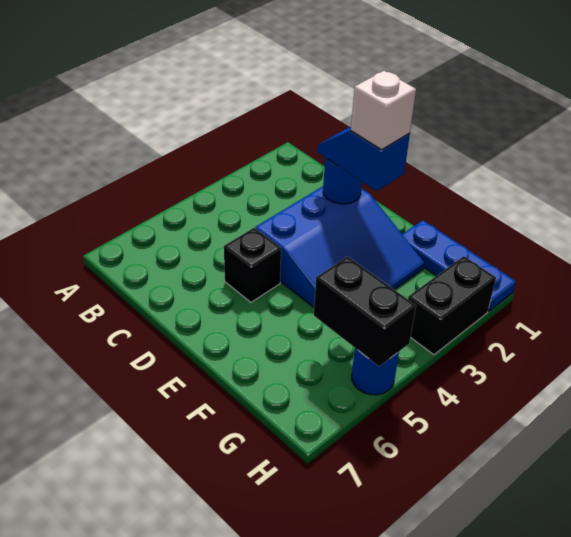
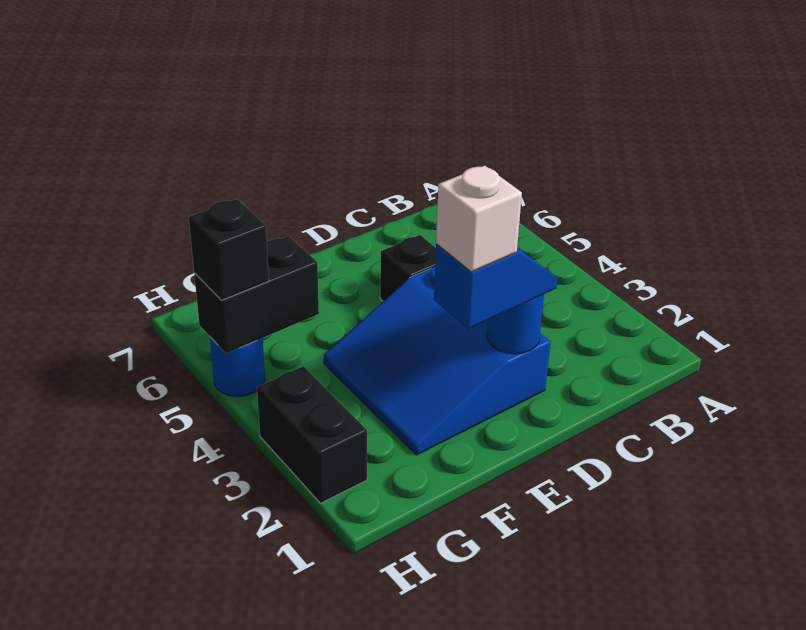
blue 1x3 plate [402,220,516,312] -> none
none -> black 1x1 brick [189,199,269,300]

